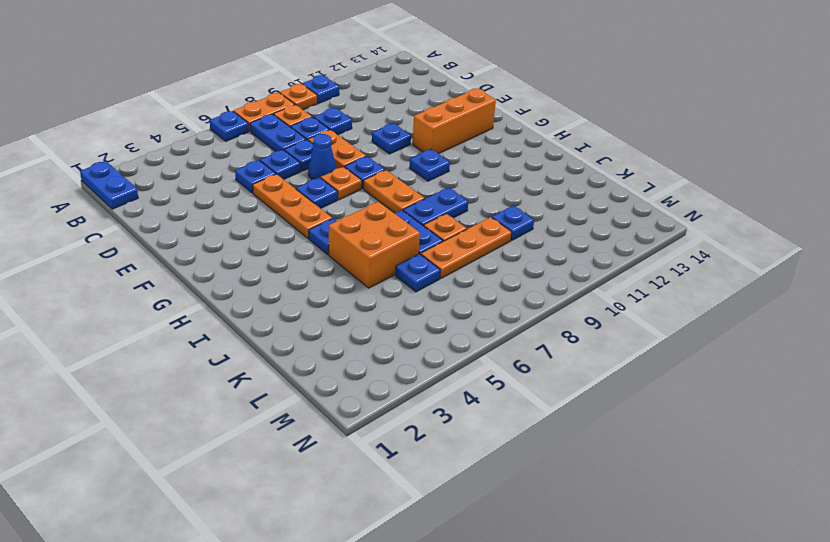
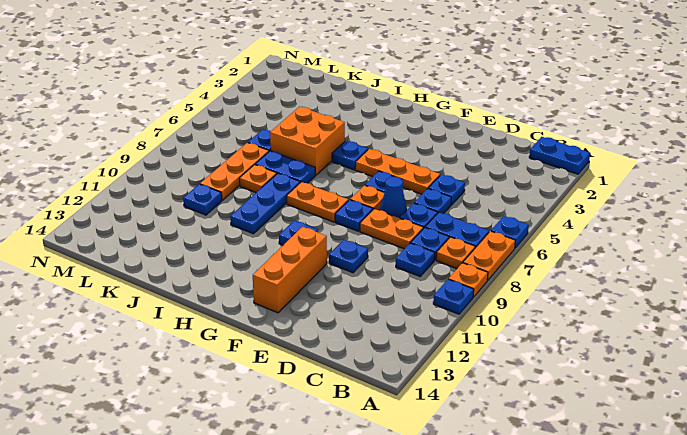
blue 1x2 plate [403,187,468,226] -> blue 1x3 plate [230,173,300,234]

